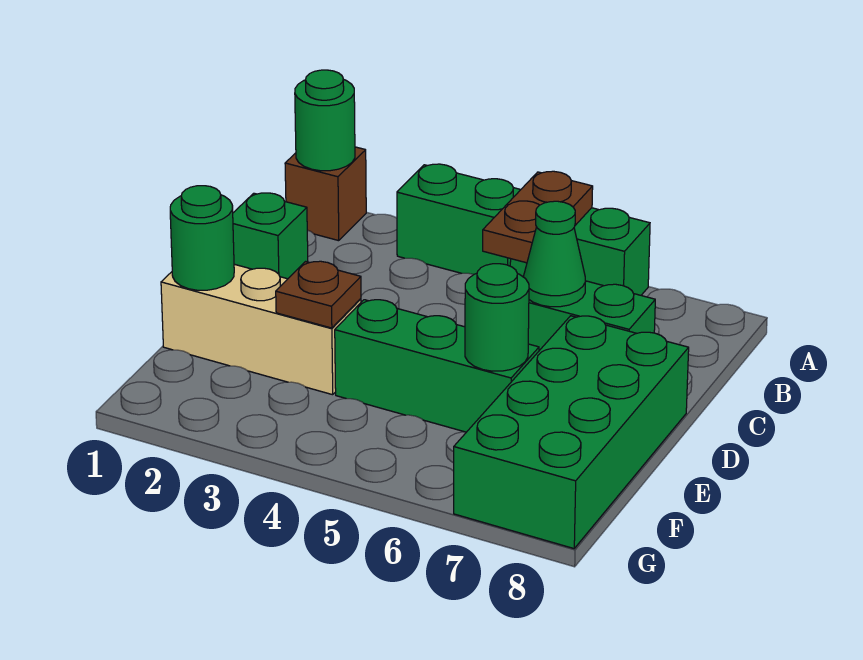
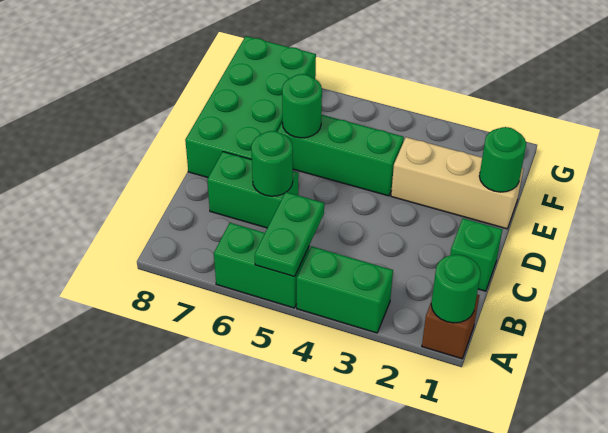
brown 1x2 plate [483,171,593,263] -> green 1x2 plate [255,192,324,277]
green 1x1 cone [523,201,585,307] -> green 1x1 round brick [251,131,293,196]
brown 1x1 plate [276,261,361,328] -> none

